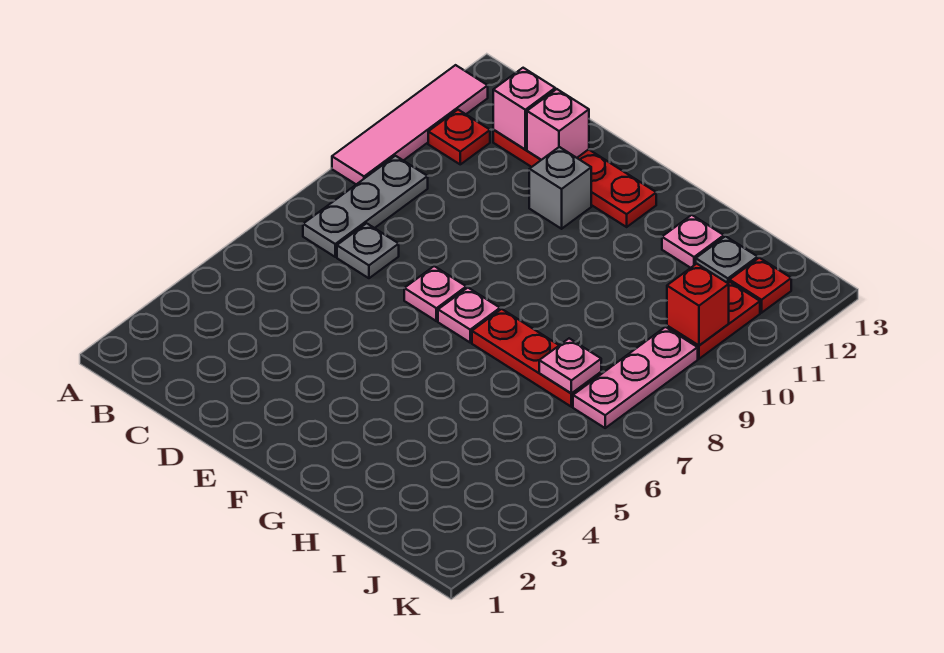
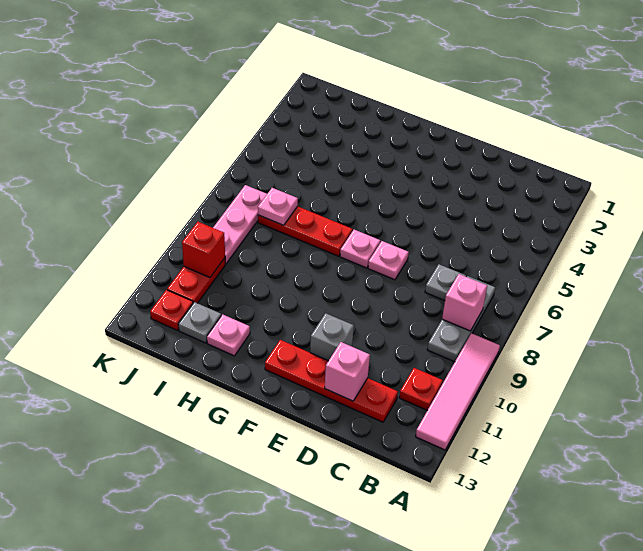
pink 1x1 brick [493,68,555,149] -> pink 1x1 brick moved to [442,274,487,331]

